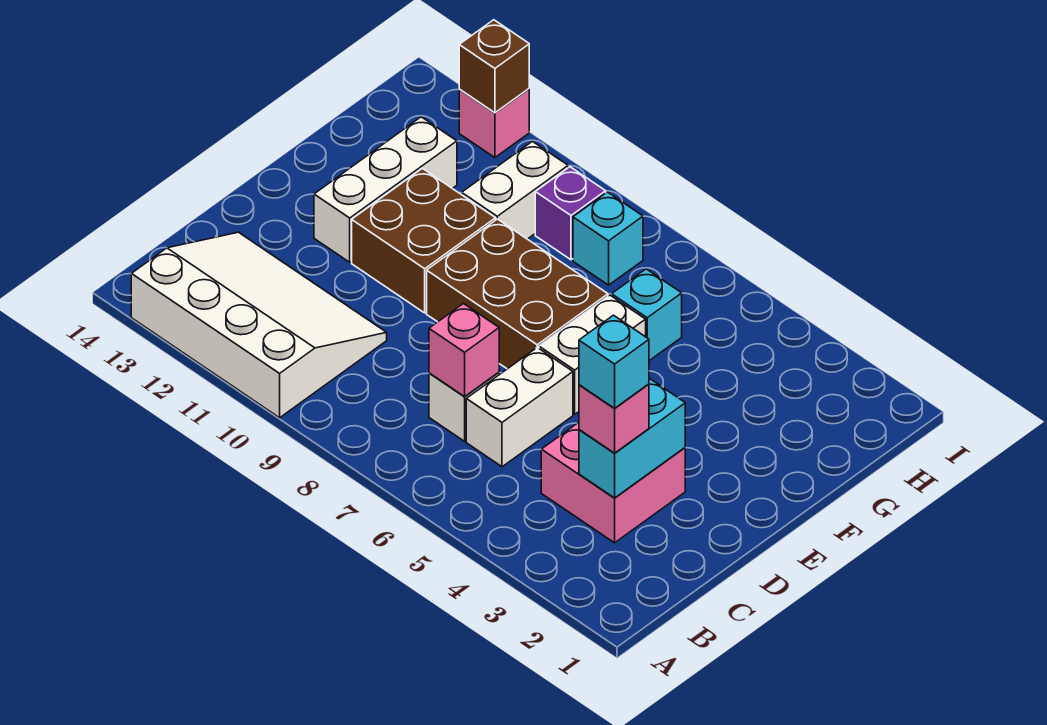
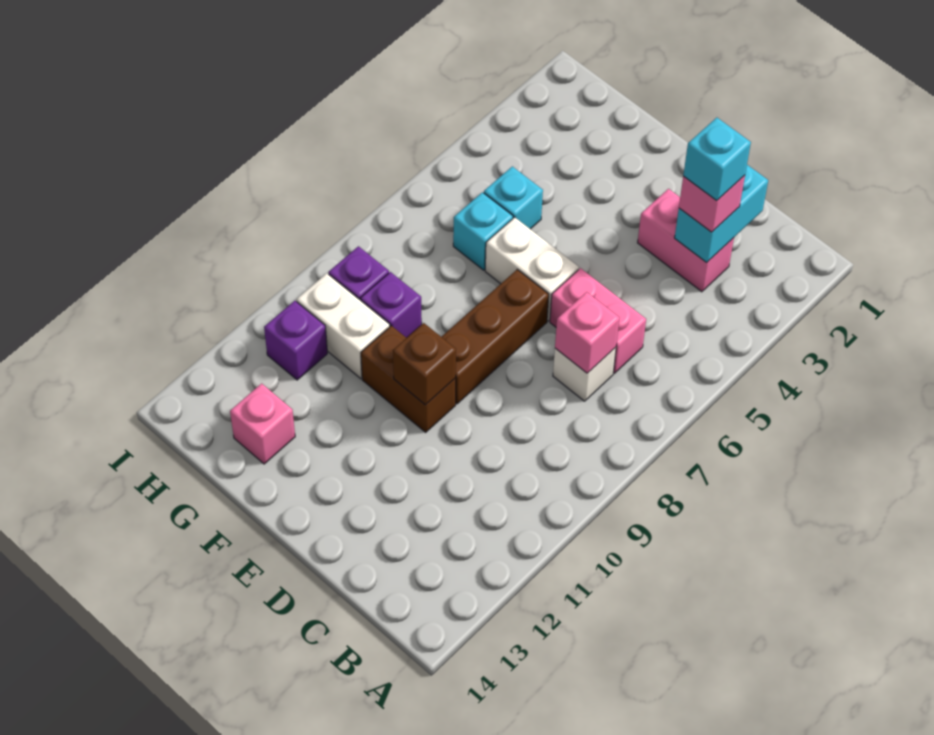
white 3x4 slope [131,232,387,418] -> none
pink 2x2 brick [541,422,685,543] -> pink 1x2 brick [638,189,734,292]
cyan 1x2 brick [579,379,685,498] -> cyan 1x2 brick turned to [675,165,768,263]
white 1x2 brick [466,348,573,467] -> pink 1x2 brick [550,268,646,373]
brown 2x3 brick [427,219,608,369] -> brown 1x3 brick [442,270,549,404]
brown 2x2 brick [352,168,496,313] -> brown 1x2 brick [361,326,456,432]
white 1x3 brick [314,117,457,262] -> none
none -> purple 1x1 brick [360,272,422,338]
cyan 1x1 brick [573,192,643,285] -> cyan 1x1 brick moved to [484,166,543,229]
none -> purple 1x1 brick [264,301,327,380]
pink 1x1 brick [459,89,529,158] -> pink 1x1 brick moved to [230,383,295,464]
brown 1x1 brick [459,20,529,113] -> brown 1x1 brick moved to [393,323,456,405]

